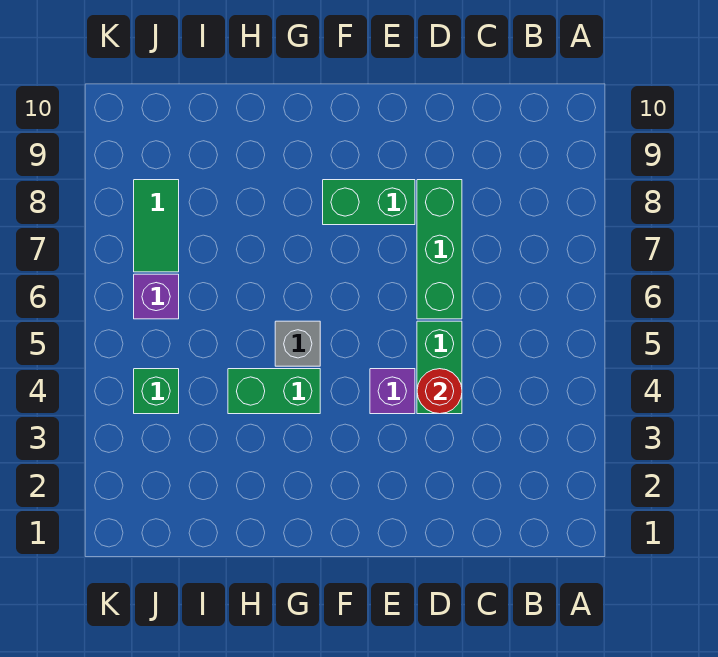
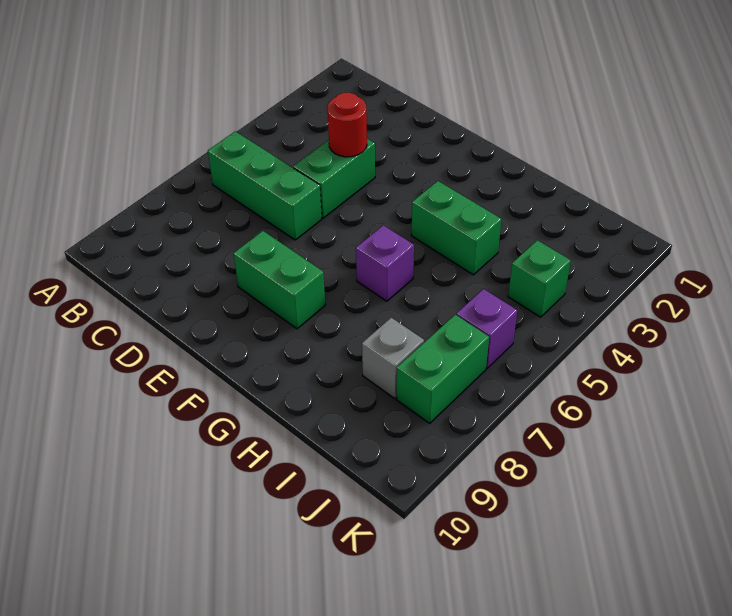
green 1x3 brick [417,180,462,319] -> green 1x3 brick turned to [208,131,322,240]
purple 1x1 brick [370,369,415,414] -> purple 1x1 brick moved to [356,225,414,301]
grey 1x1 brick [275,321,320,366] -> grey 1x1 brick moved to [362,318,424,399]
green 1x2 tile [134,180,179,272] -> green 1x2 brick [397,315,489,423]

